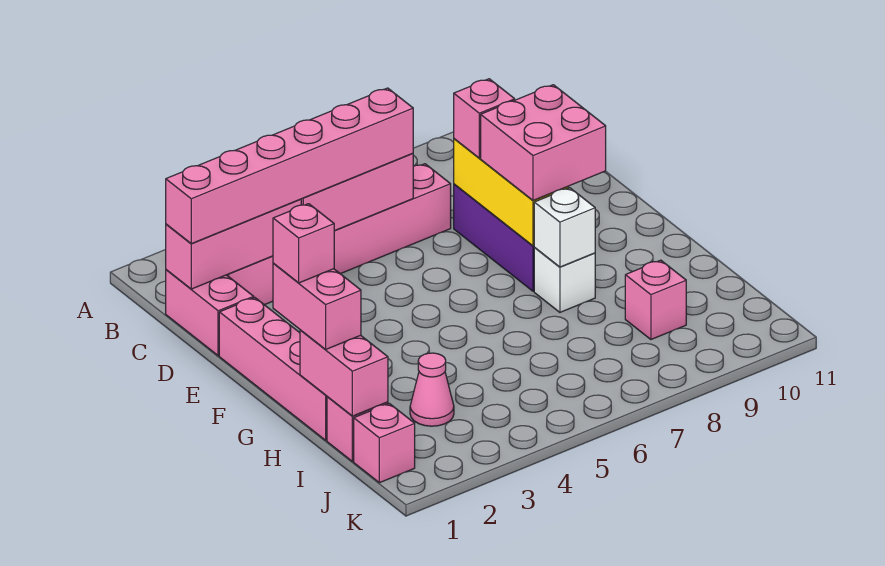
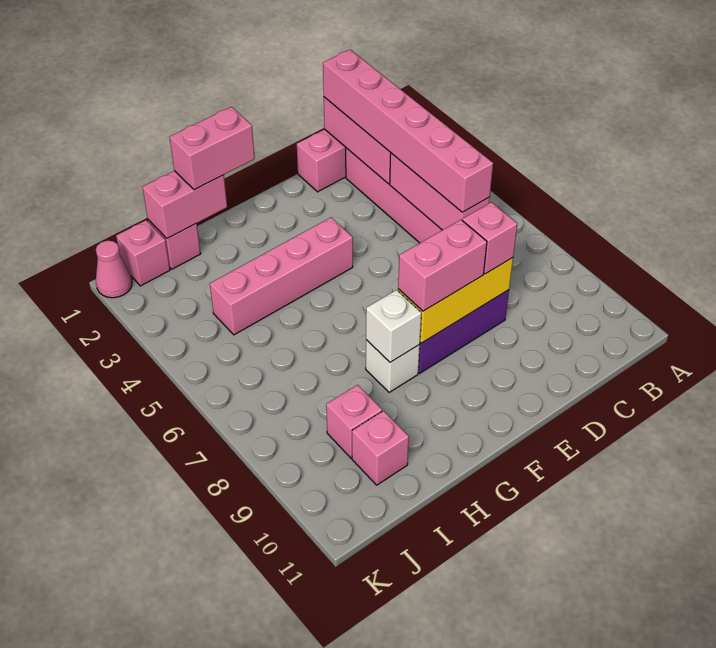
pink 1x4 brick [219,298,327,440] -> pink 1x4 brick moved to [210,218,353,335]
pink 2x2 brick [481,85,606,200] -> pink 1x2 brick [398,220,487,311]
pink 1x1 brick [273,204,334,283] -> pink 1x1 brick moved to [352,411,409,485]
pink 1x1 cone [410,353,454,426] -> pink 1x1 cone moved to [96,241,132,298]

